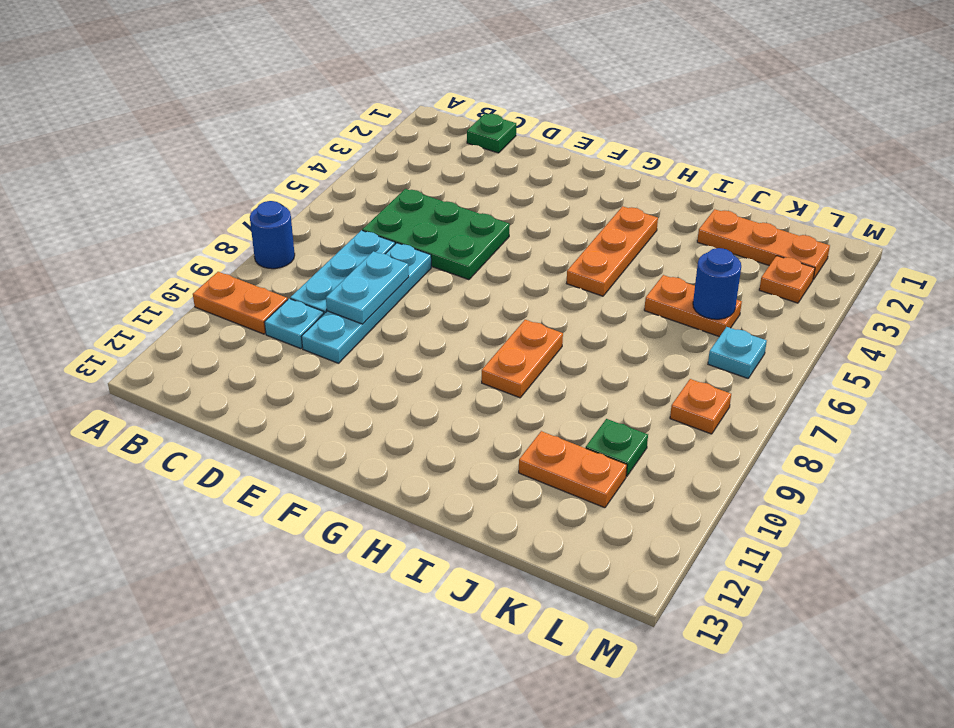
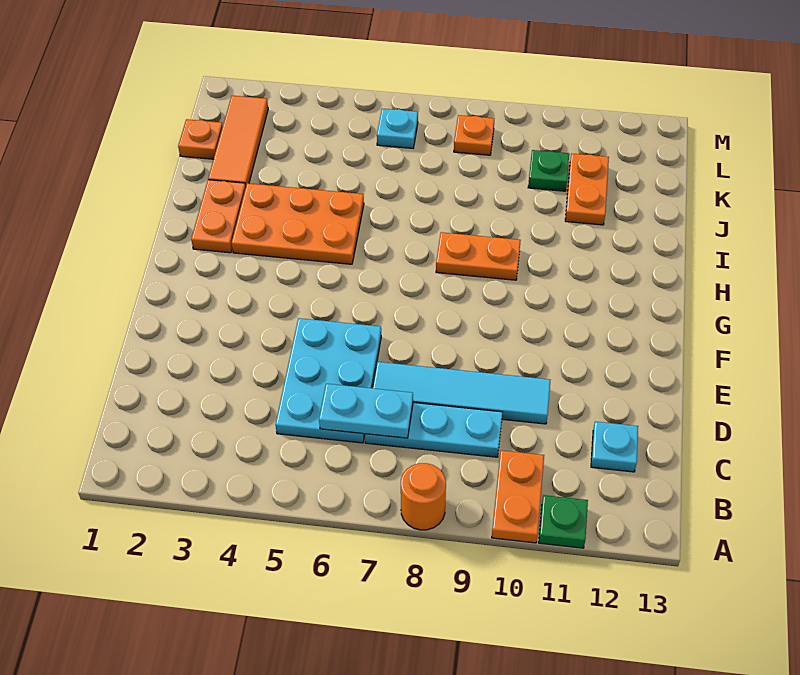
blue 1x1 round brick [250,201,295,269] -> orange 1x1 round brick [401,463,446,530]
green 1x1 plate [467,114,516,153] -> green 1x1 plate moved to [539,495,588,548]
green 2x3 plate [362,189,510,280] -> cyan 2x3 plate [275,318,381,443]
cyan 1x1 plate [264,299,324,349] -> cyan 1x1 plate moved to [591,422,638,472]
cyan 1x4 plate [301,243,431,363] -> cyan 1x4 tile [373,362,550,424]
cyan 1x2 plate [326,251,409,324] -> cyan 1x2 plate moved to [319,384,413,438]
orange 1x3 plate [567,206,658,296] -> orange 2x3 plate [232,183,364,264]
orange 1x3 plate [697,209,830,280] -> orange 1x3 tile [208,96,268,186]
orange 1x2 plate [644,275,742,337] -> orange 1x2 plate moved to [191,180,246,253]
blue 1x1 round brick [693,248,741,319] -> none
orange 1x1 plate [759,256,815,303] -> orange 1x1 plate moved to [178,119,223,159]

